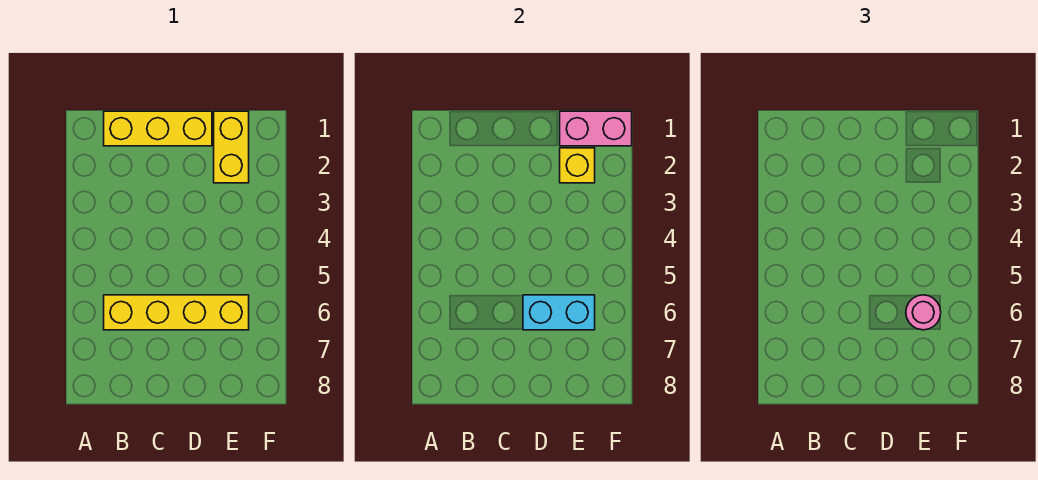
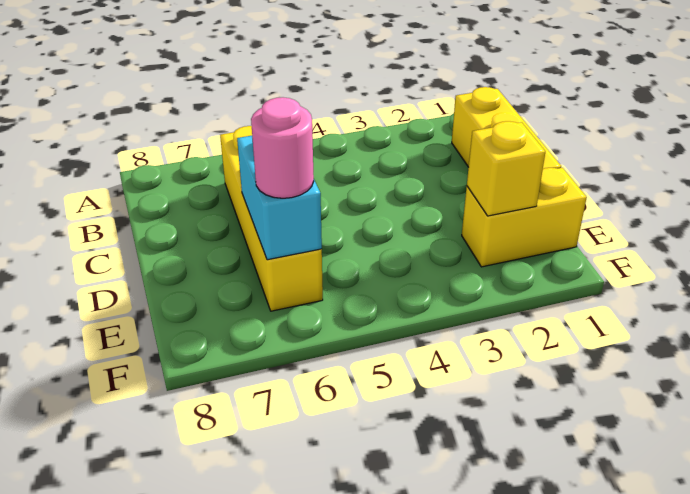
pink 1x2 brick [560,111,632,146] -> none

